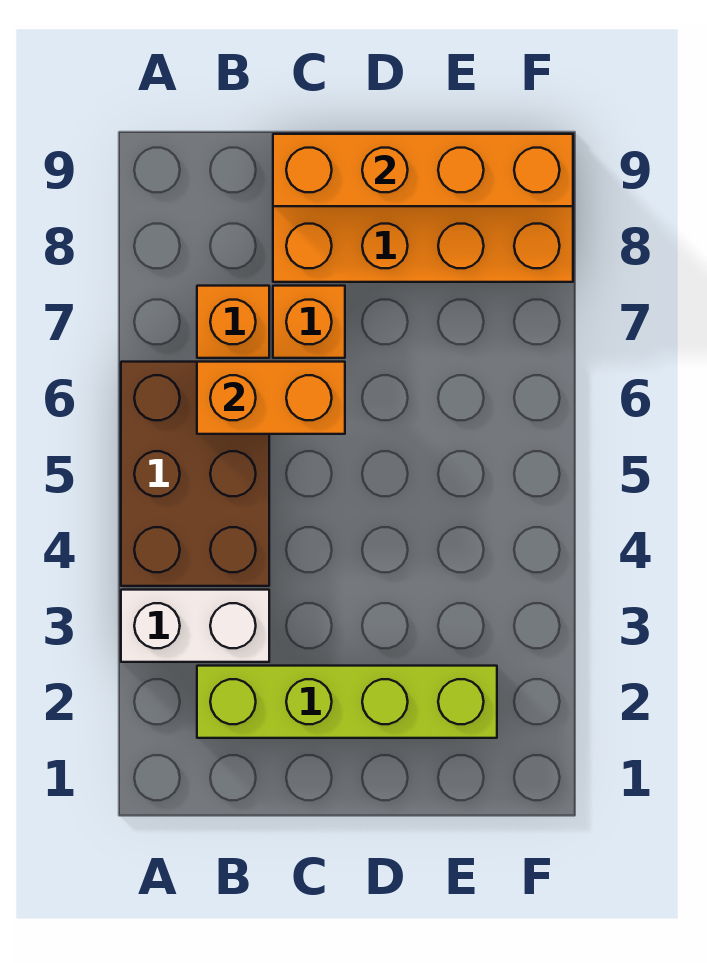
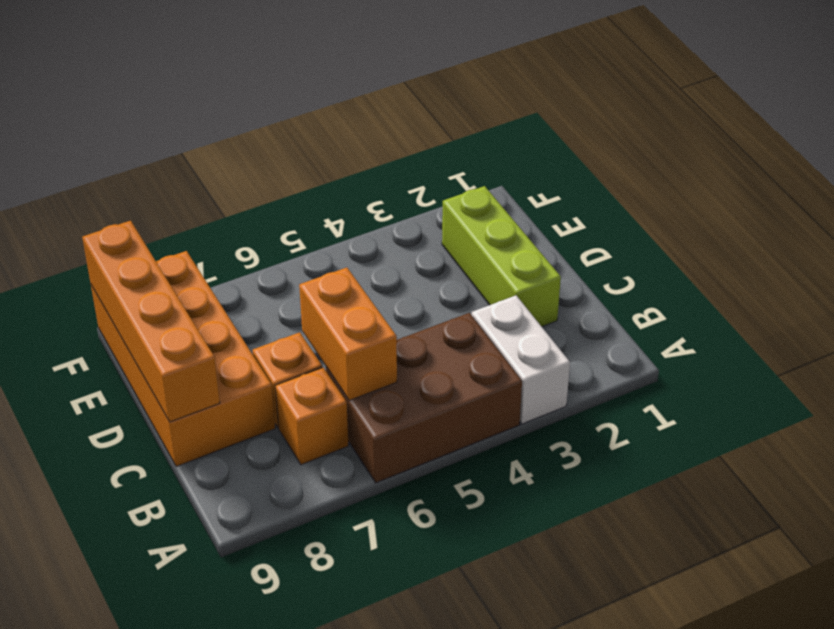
lime 1x4 brick [197,666,497,738] -> lime 1x3 brick [442,186,561,327]

